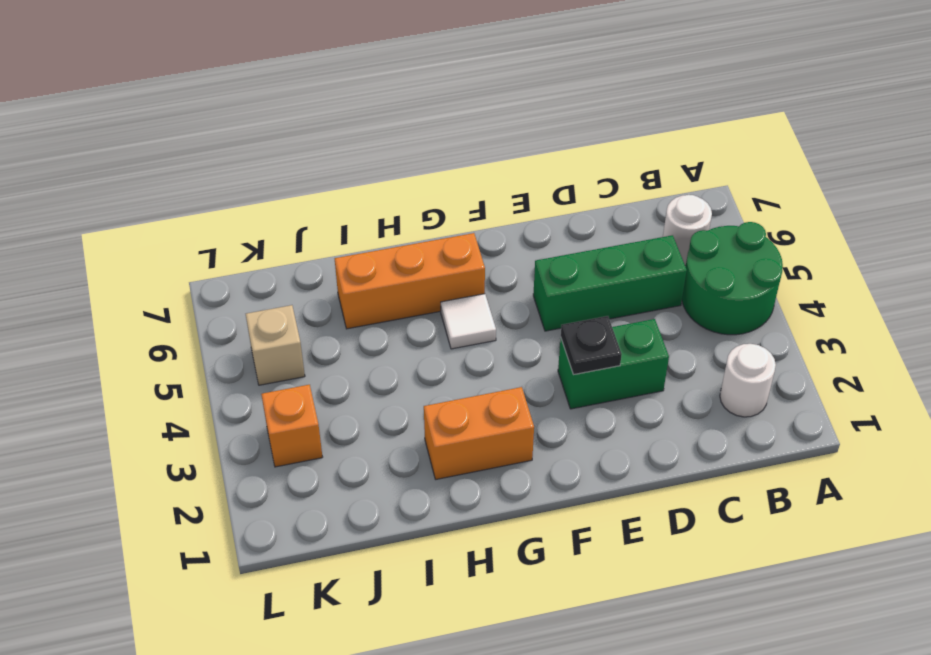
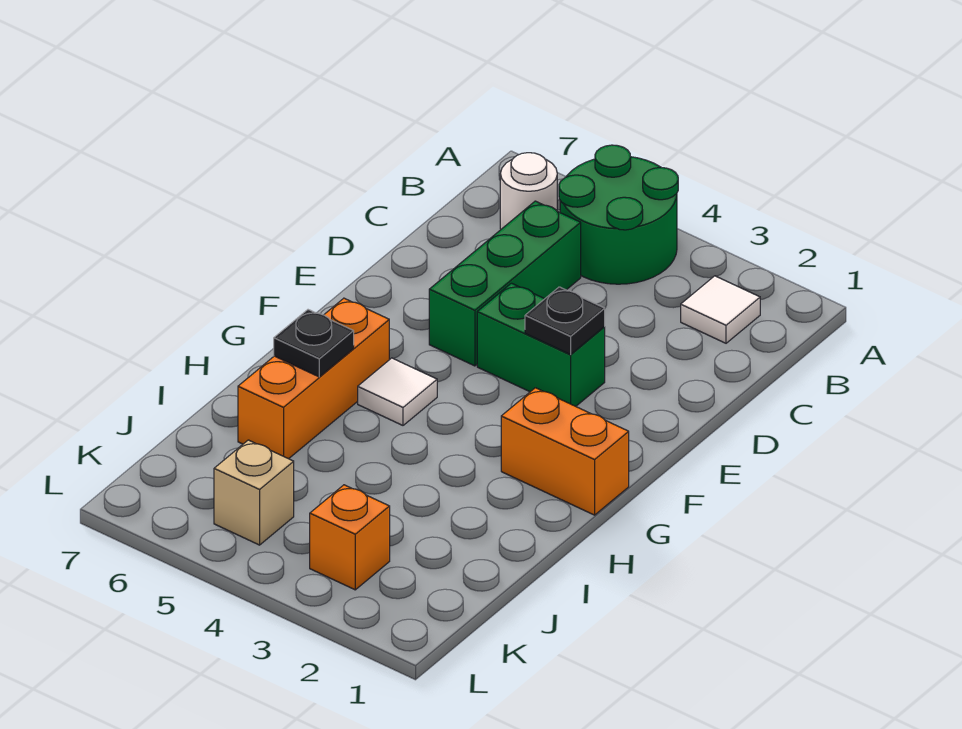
white 1x1 round brick [720,344,776,417] -> white 1x1 tile [681,276,760,343]
green 1x2 brick [558,319,669,409] -> green 1x2 brick turned to [477,283,605,406]
orange 1x2 brick [424,387,534,479] -> orange 1x2 brick turned to [501,388,629,515]
none -> black 1x1 plate [274,310,354,377]

